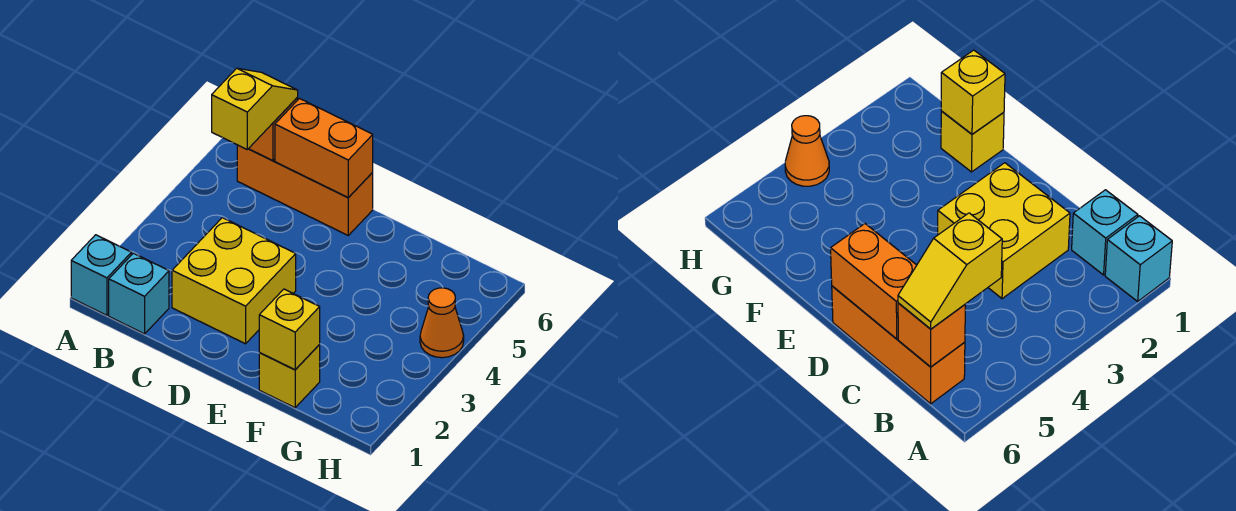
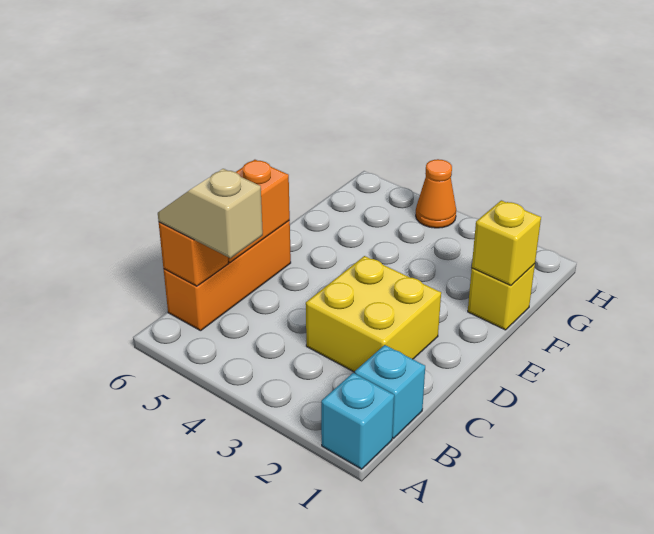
yellow 1x2 slope [212,68,298,149] -> tan 1x2 slope [158,169,263,258]

